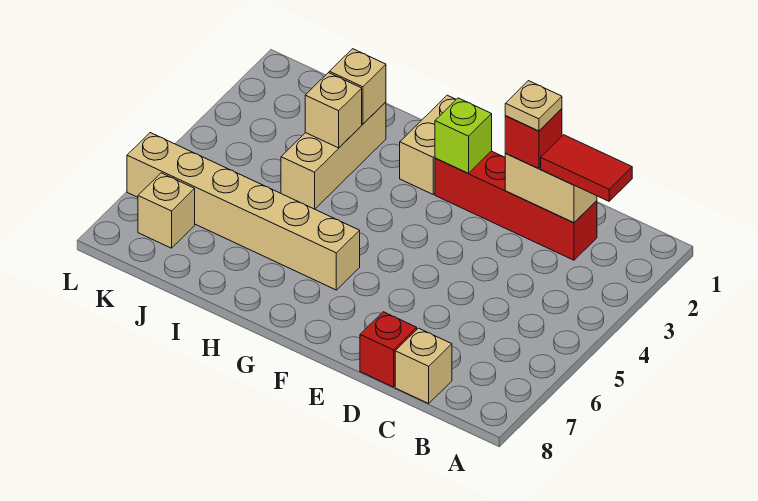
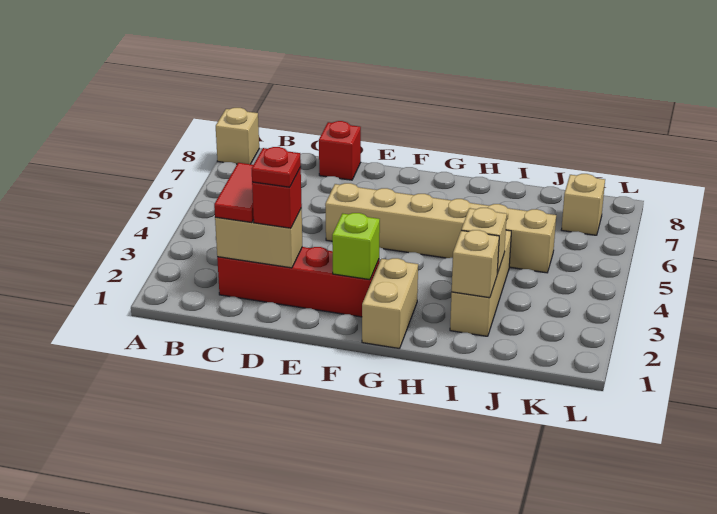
red 1x2 tile [541,135,632,201] -> red 1x2 tile turned to [214,163,254,223]
tan 1x1 brick [395,328,452,403] -> tan 1x1 brick moved to [216,108,259,164]
tan 1x1 plate [505,81,562,131] -> red 1x1 plate [252,147,301,187]
tan 1x6 brick [127,133,360,290] -> tan 1x6 brick moved to [325,183,556,273]

